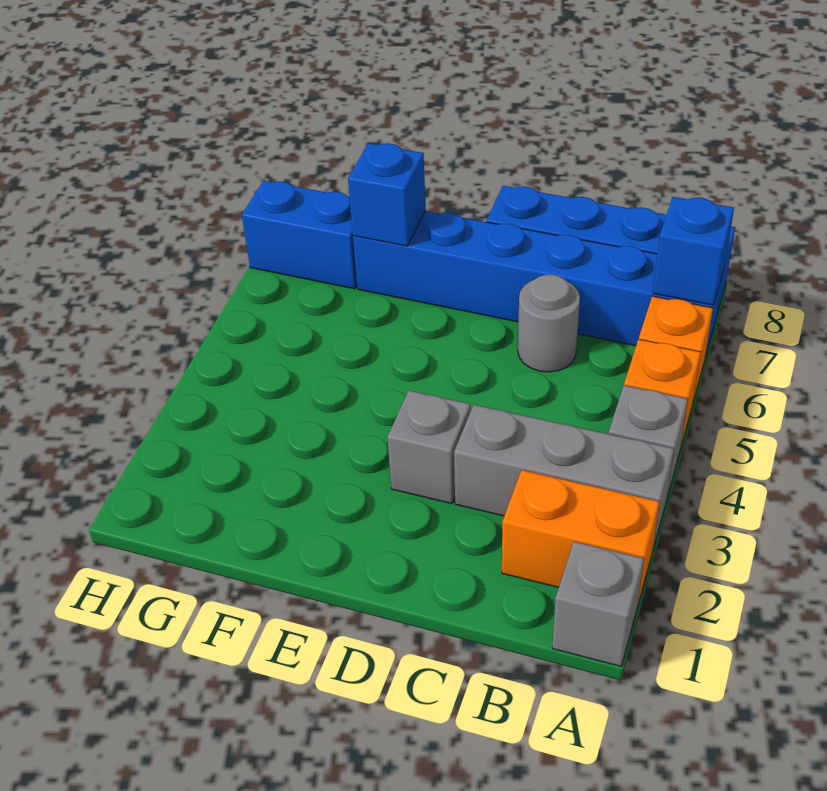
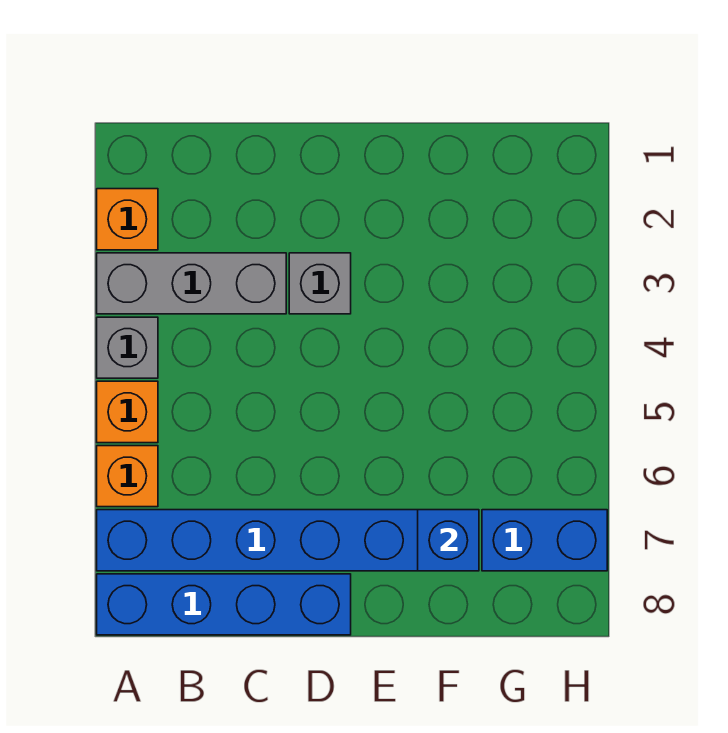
grey 1x1 brick [552,542,644,666] -> none
orange 1x2 brick [502,470,659,607] -> orange 1x1 brick [97,189,158,250]
blue 1x1 brick [653,197,734,305] -> none
grey 1x1 round brick [518,275,580,372] -> none

